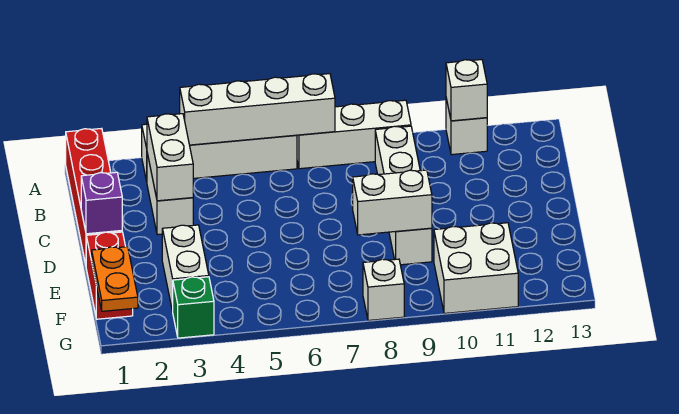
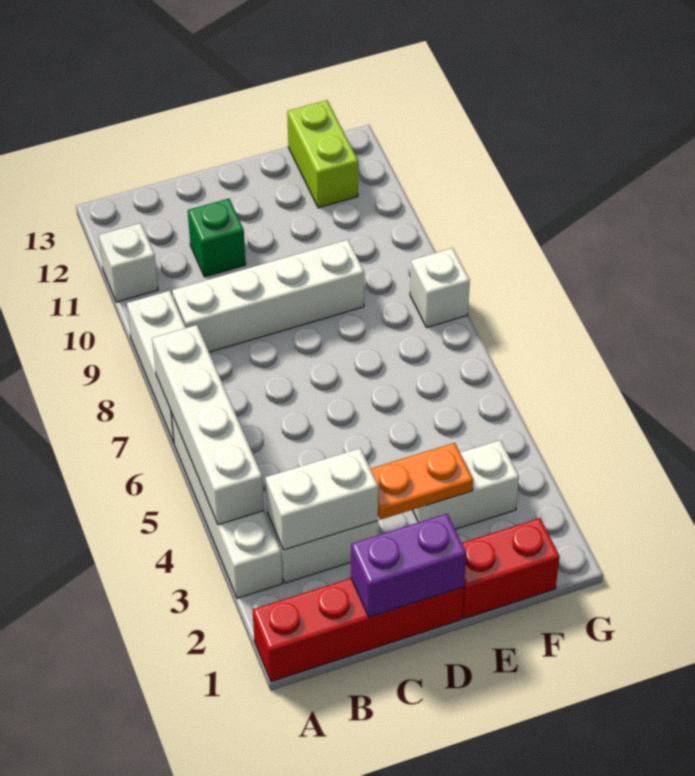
white 1x1 brick [446,60,487,121] -> none
purple 1x1 brick [81,172,122,234] -> purple 1x2 brick [351,514,466,617]
white 1x2 brick [353,170,432,235] -> none
orange 1x2 plate [92,247,138,311] -> orange 1x2 plate moved to [371,443,473,520]
white 2x2 brick [434,223,518,313] -> none
none -> lime 1x2 brick [287,100,358,208]
green 1x1 brick [173,277,214,338] -> green 1x1 brick moved to [188,199,246,277]

